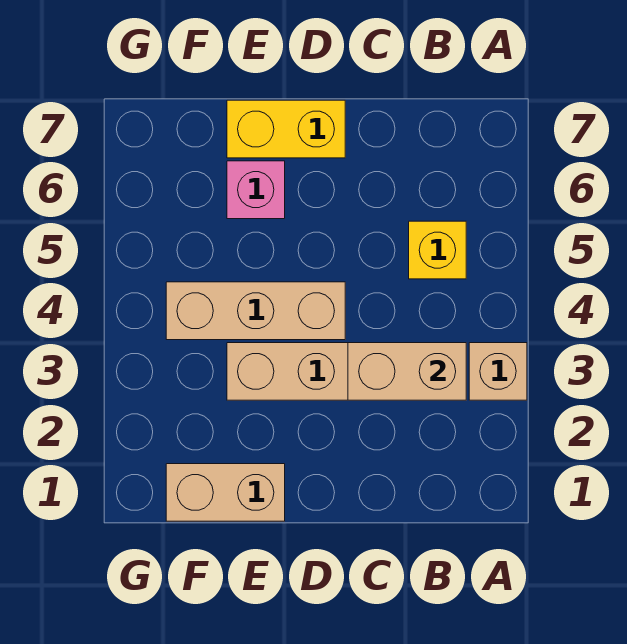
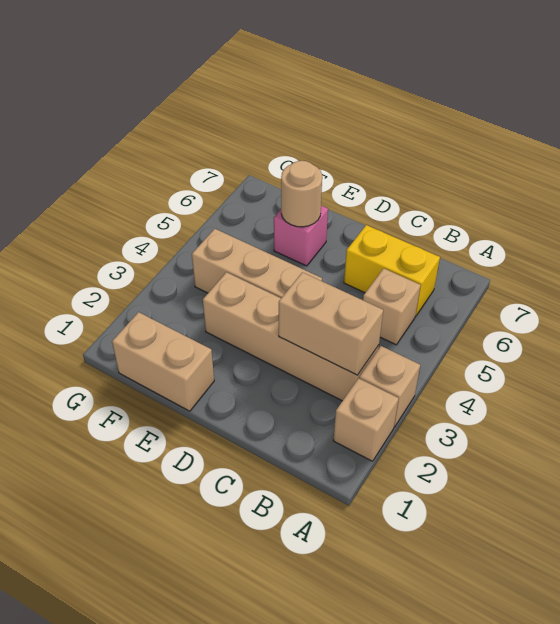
none -> tan 1x1 brick [333,378,399,461]
yellow 1x1 brick [409,221,466,279] -> tan 1x1 brick [363,268,421,345]
yellow 1x2 brick [227,100,345,158] -> yellow 1x2 brick moved to [344,225,440,316]
none -> tan 1x1 round brick [281,161,322,227]

